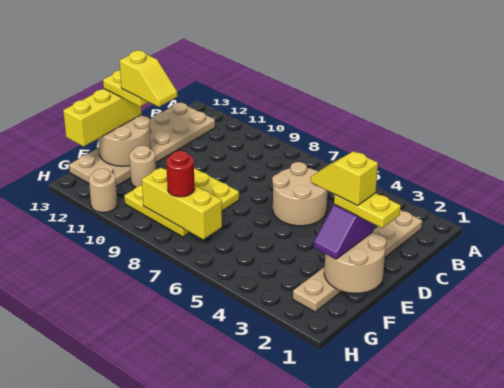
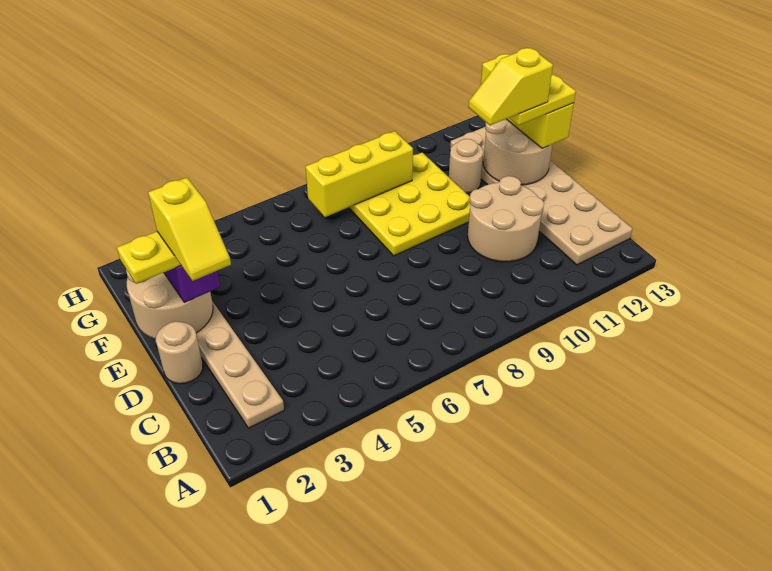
tan 2x2 round brick [272,162,327,226] -> tan 2x2 round brick moved to [468,176,544,262]
yellow 1x2 slope [311,151,378,206] -> yellow 1x2 slope turned to [148,178,231,281]
red 1x1 round brick [166,151,195,197] -> none
tan 1x1 round brick [89,169,117,212] -> tan 1x1 round brick moved to [156,321,203,384]

